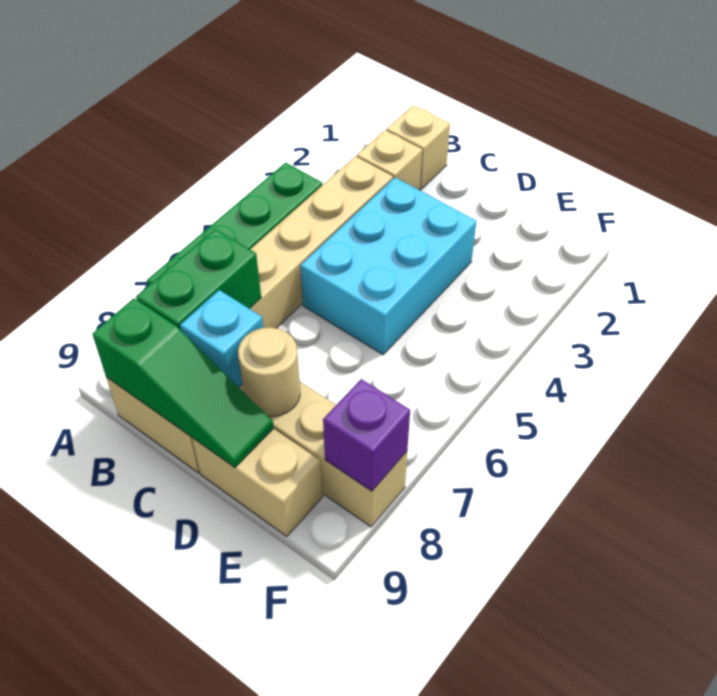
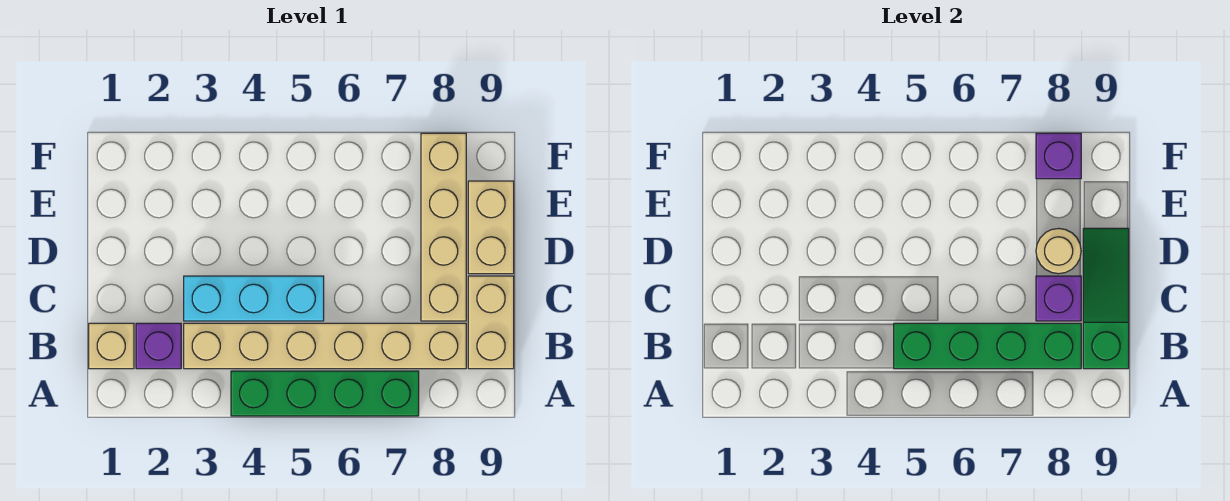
tan 1x1 brick [357,130,422,190] -> purple 1x1 brick [136,323,181,369]
green 1x2 brick [136,229,261,330] -> green 1x4 brick [894,323,1081,369]
cyan 2x3 brick [300,178,477,355] -> cyan 1x3 brick [184,276,324,321]
cyan 1x1 brick [180,290,263,387] -> purple 1x1 brick [1036,276,1081,321]

